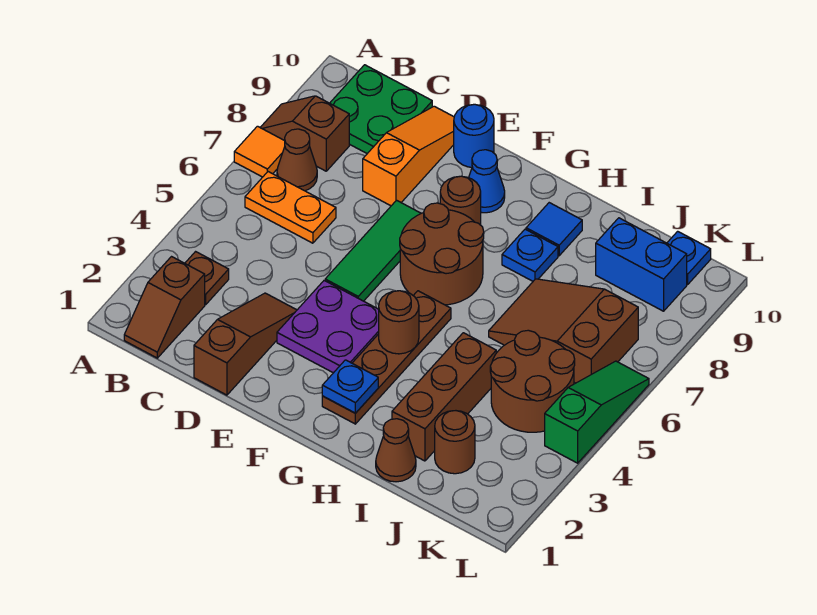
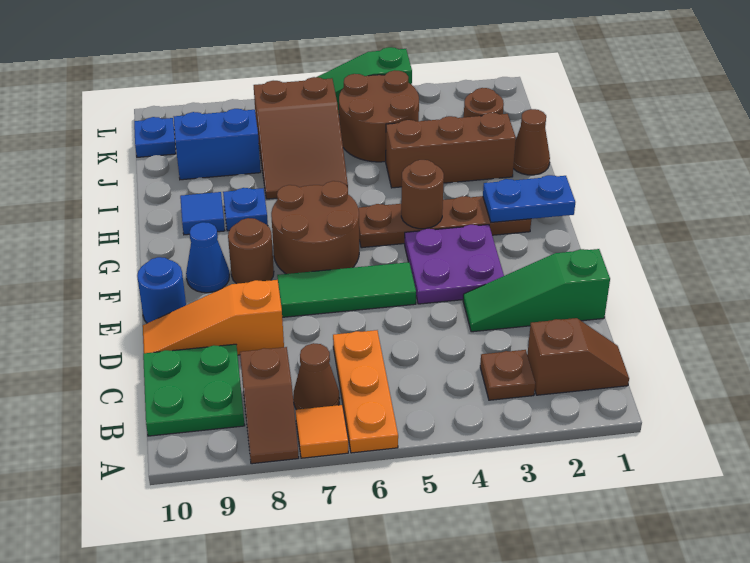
orange 1x2 plate [245,172,336,243] -> orange 1x3 plate [333,330,398,453]
brown 1x3 slope [194,293,297,395] -> green 1x3 slope [463,249,610,332]
blue 1x1 plate [322,360,378,413] -> blue 1x2 plate [483,175,575,222]
blue 1x2 brick [596,218,687,311] -> blue 1x2 brick turned to [174,109,261,180]

